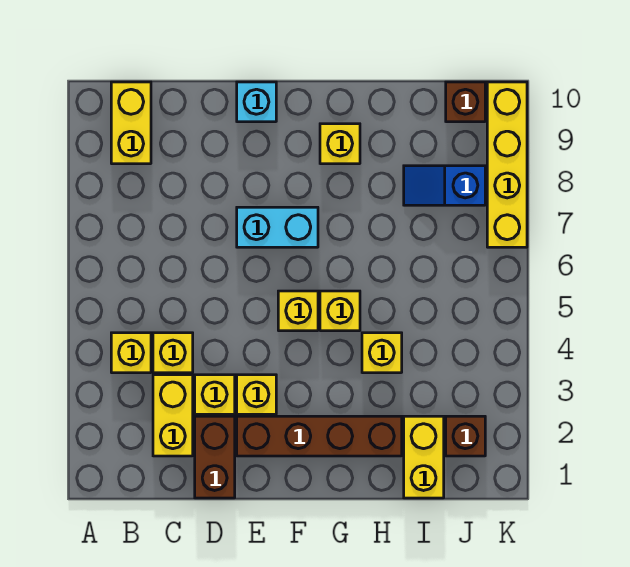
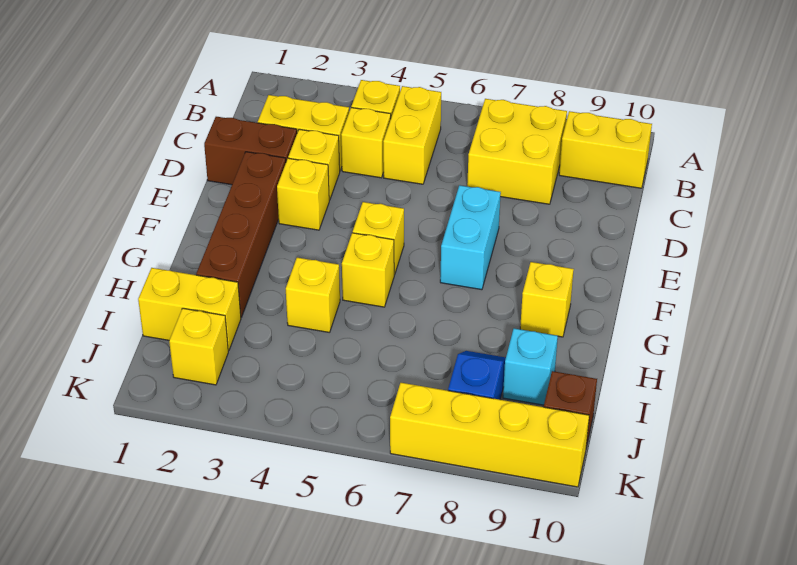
none -> yellow 1x2 brick [383,86,441,184]
none -> yellow 2x2 brick [467,99,567,204]
cyan 1x1 brick [237,82,276,122] -> cyan 1x1 brick moved to [503,328,558,405]
brown 1x1 brick [446,416,485,456] -> yellow 1x1 brick [169,308,228,385]

